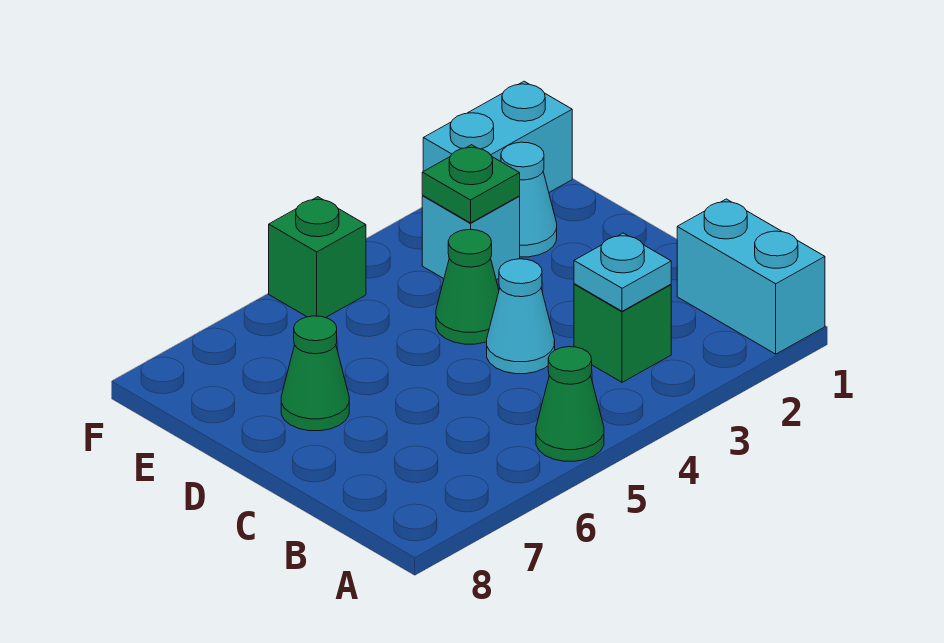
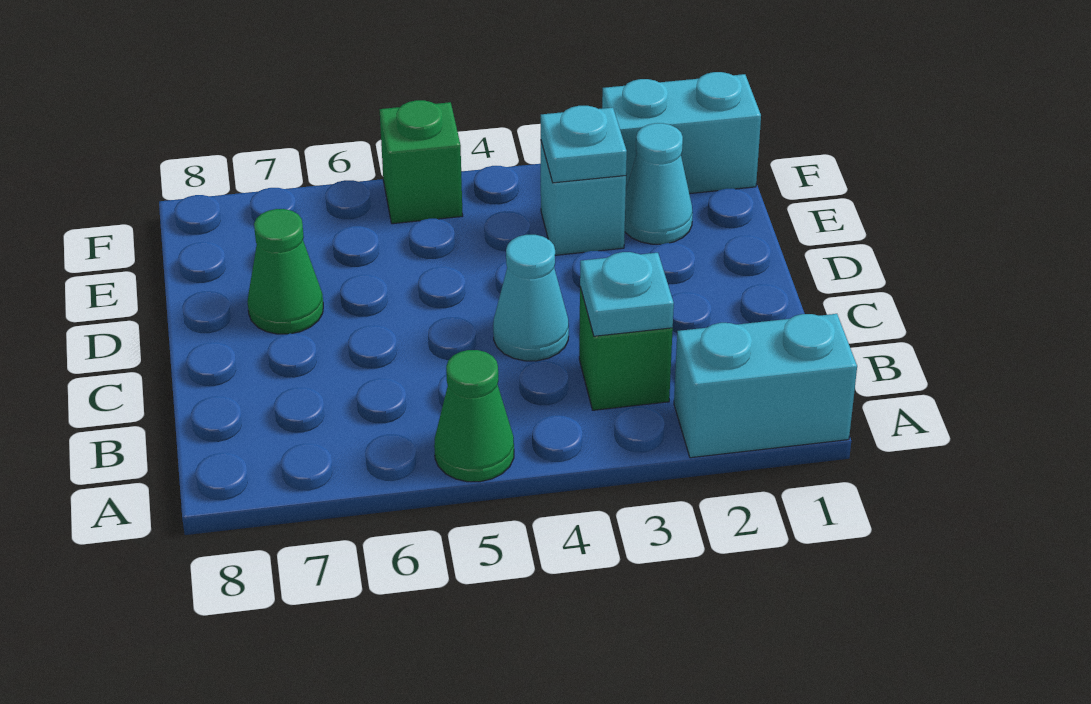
cyan 1x2 brick [677,199,825,354] -> cyan 1x2 brick turned to [674,314,857,458]
green 1x1 cone [436,230,499,344] -> none
green 1x1 plate [422,145,520,223] -> cyan 1x1 plate [541,106,627,183]

